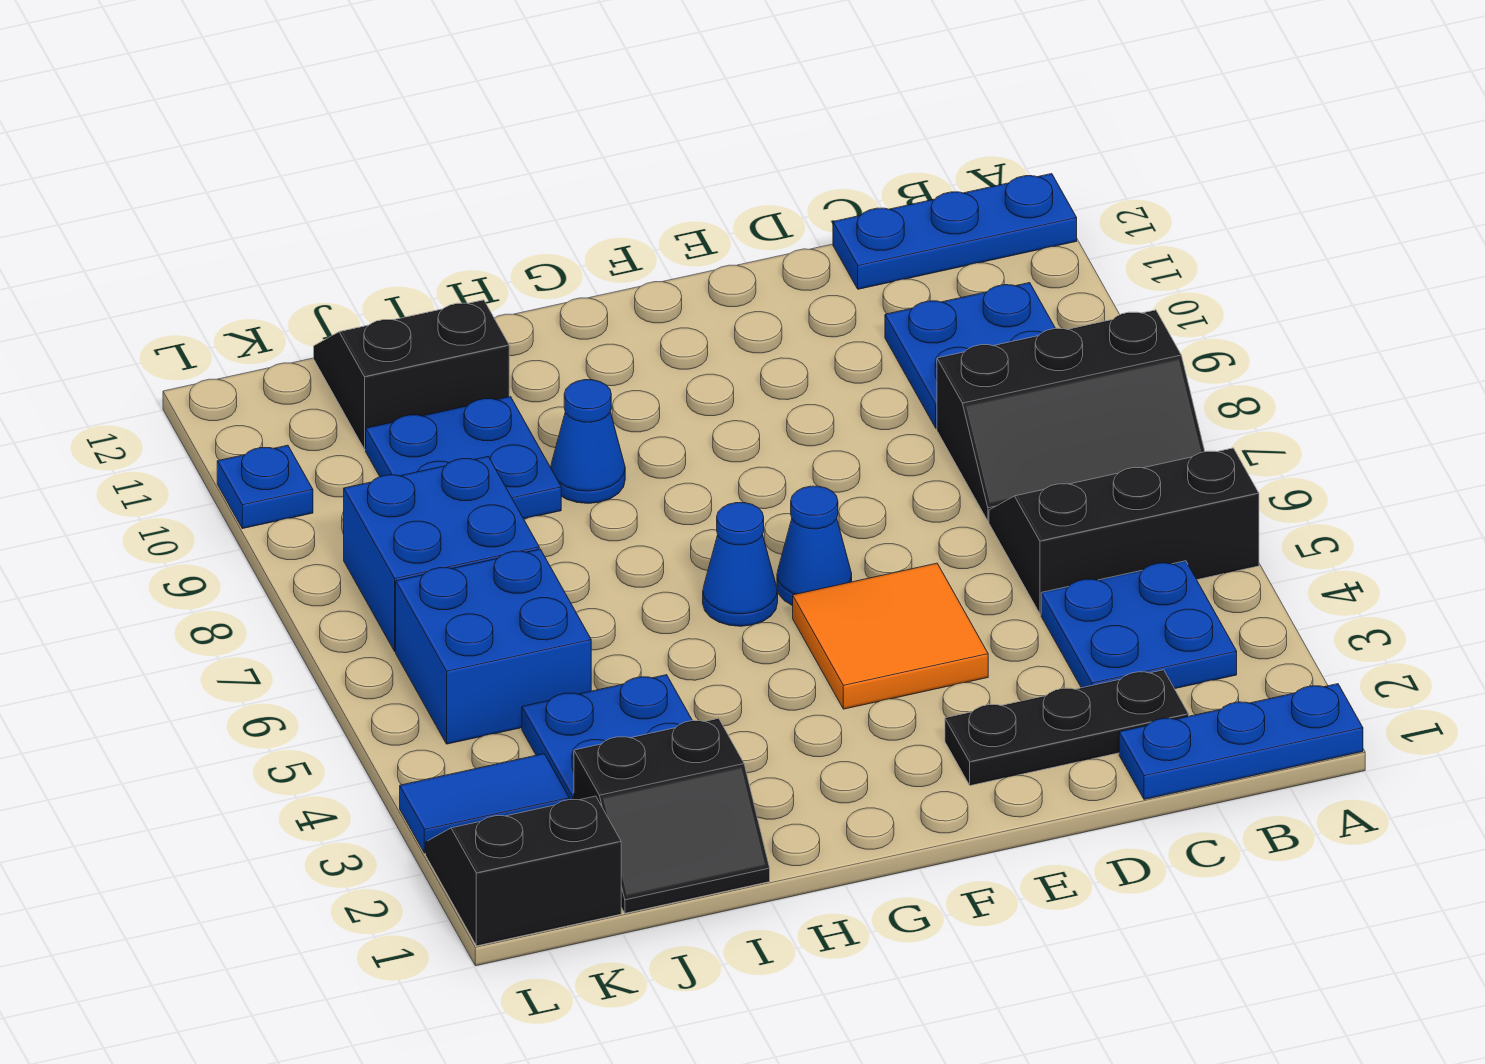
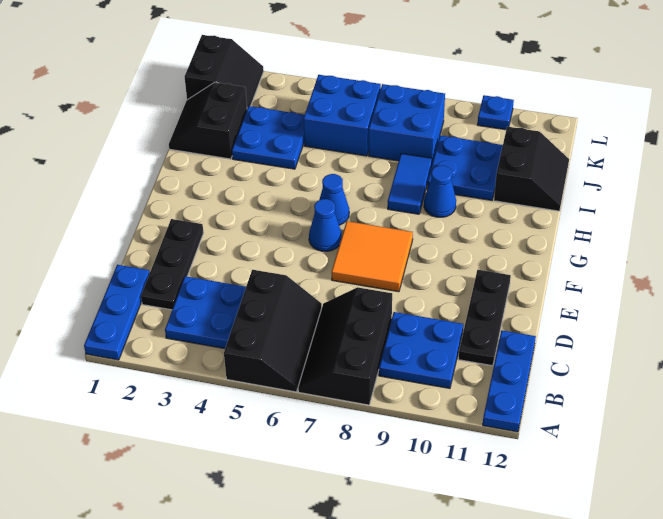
none -> black 1x3 plate [458,270,511,366]
orange 2x2 tile [793,563,988,709] -> orange 2x2 tile moved to [332,221,413,292]
blue 1x2 tile [400,754,569,853] -> blue 1x2 tile moved to [388,154,432,214]

